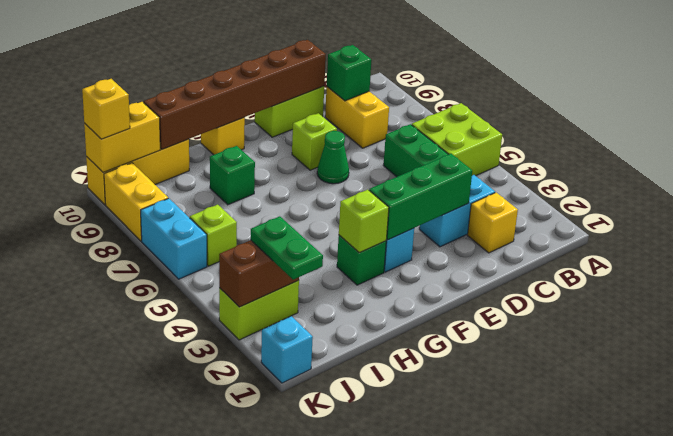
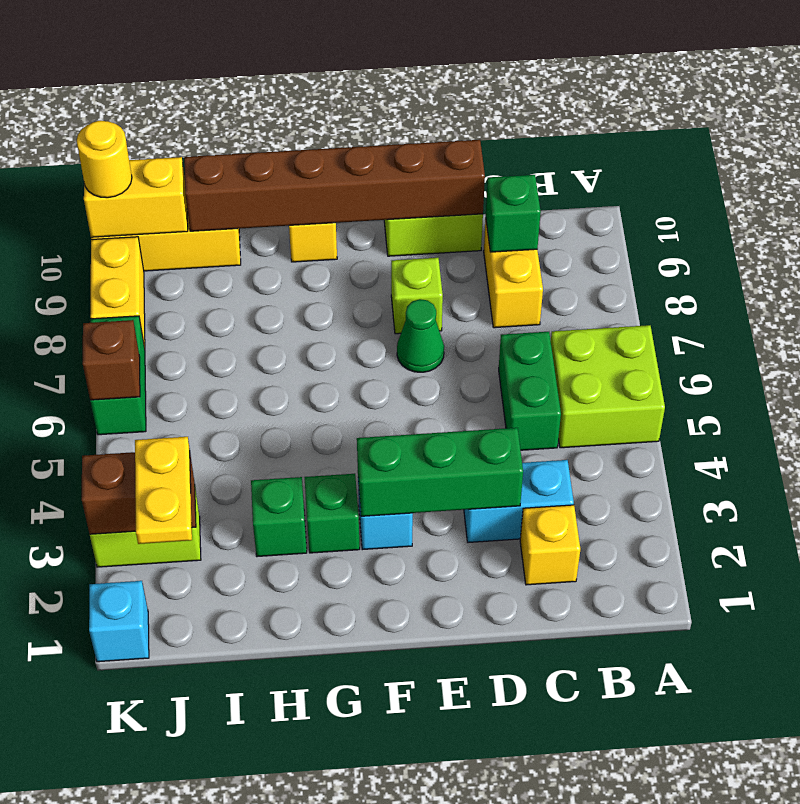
lime 1x1 brick [339,190,389,253] -> none
green 1x1 brick [210,146,255,205] -> green 1x1 brick moved to [251,477,307,557]
green 1x2 plate [251,216,323,280] -> yellow 1x2 plate [135,437,192,544]
lime 1x1 brick [190,205,237,266] -> none
cyan 1x2 brick [141,198,207,279] -> green 1x2 brick [90,316,146,435]
none -> brown 1x1 brick [83,320,140,400]
yellow 1x1 brick [82,79,130,139] -> yellow 1x1 round brick [77,121,132,198]

